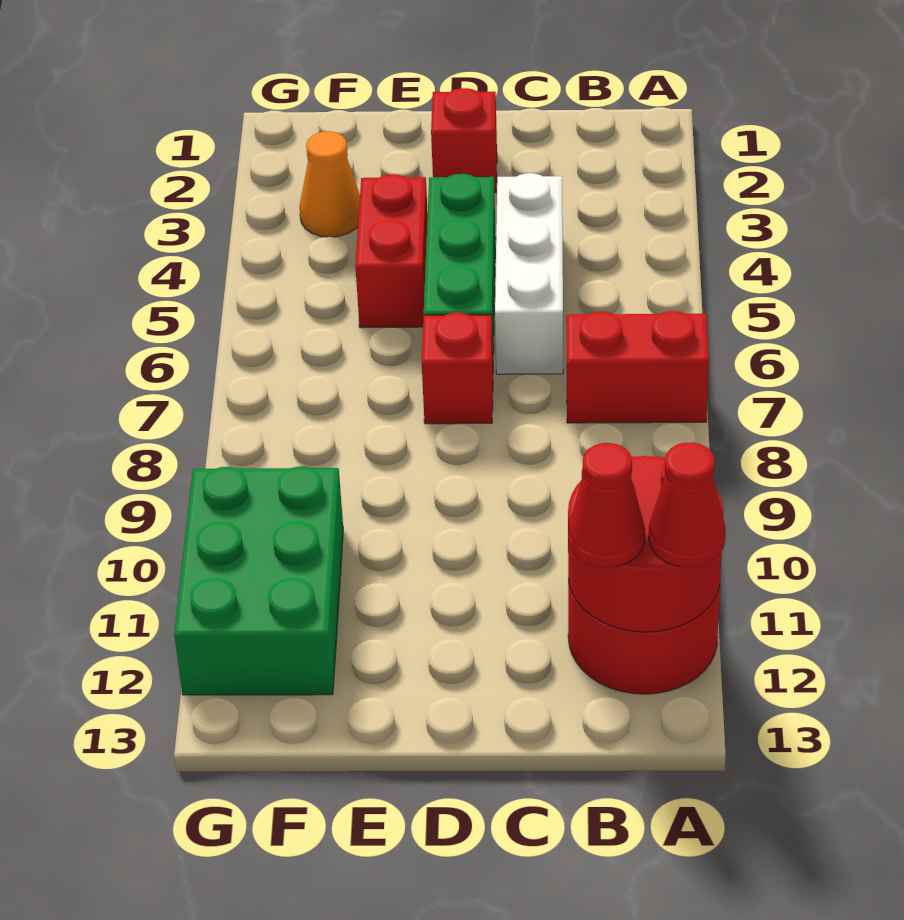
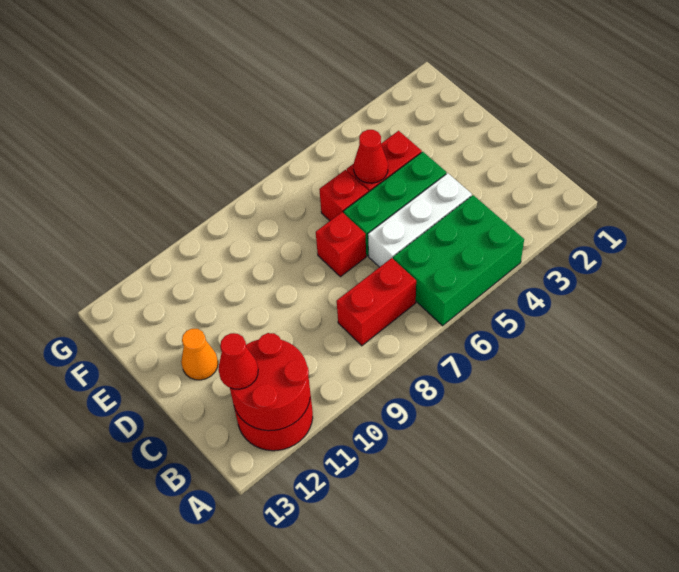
red 1x2 brick [566,311,709,423] -> red 1x2 brick turned to [337,258,416,346]
red 1x1 cone [649,443,726,567] -> red 1x1 cone moved to [354,130,388,183]
red 1x1 brick [431,88,497,193] -> red 1x1 brick moved to [319,170,368,221]
orange 1x1 cone [299,131,360,237] -> orange 1x1 cone moved to [181,329,218,380]
green 2x3 brick [174,467,343,695] -> green 2x3 brick moved to [393,195,524,326]

